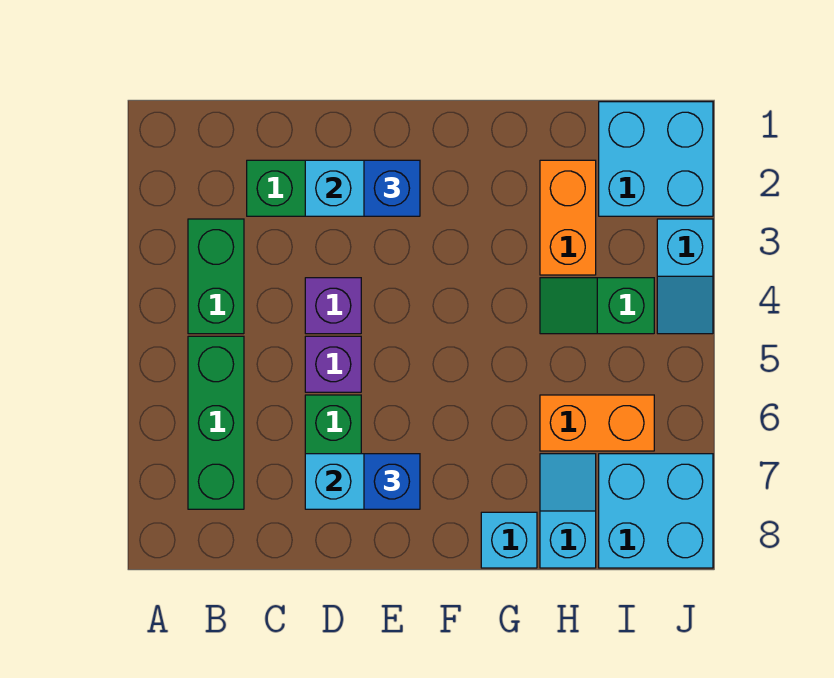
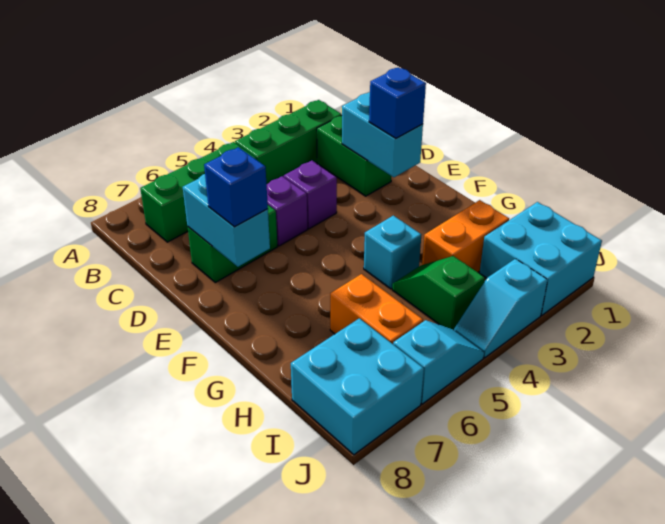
green 1x2 brick [188,219,244,334] -> green 1x3 brick [235,100,342,184]
cyan 1x1 brick [481,512,537,568] -> cyan 1x1 brick moved to [364,215,421,289]
cyan 1x2 slope [540,454,596,568] -> cyan 1x2 slope moved to [393,320,484,404]

